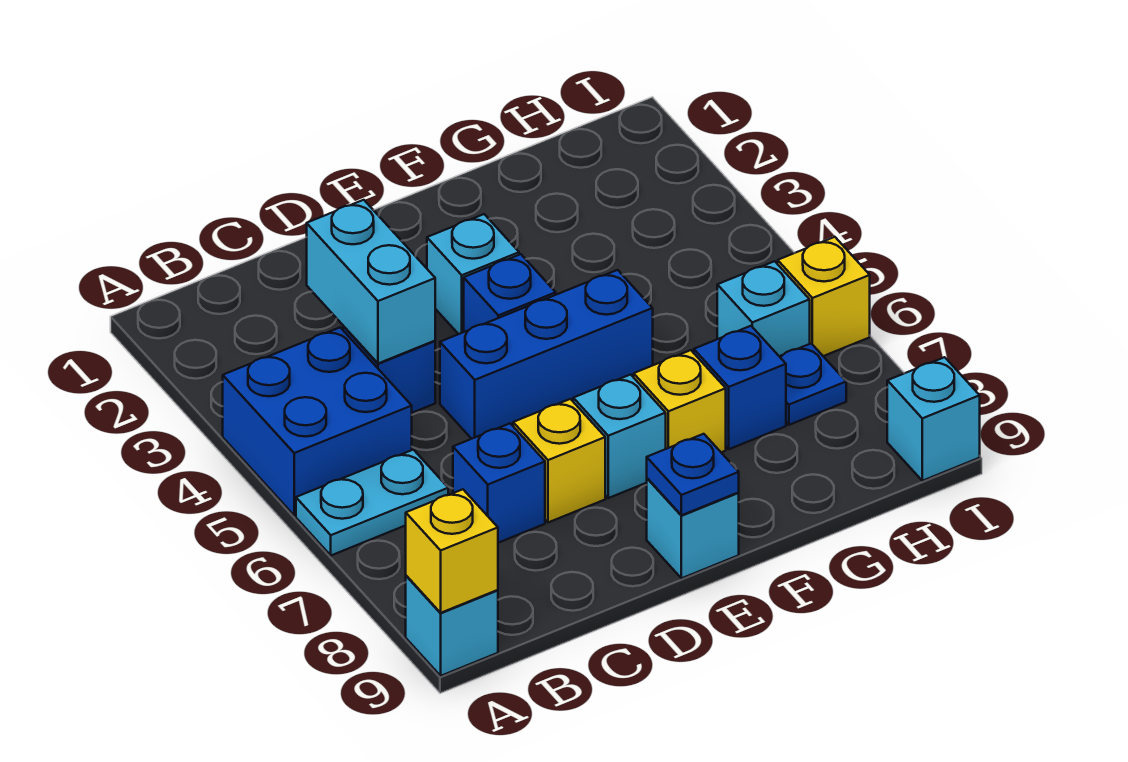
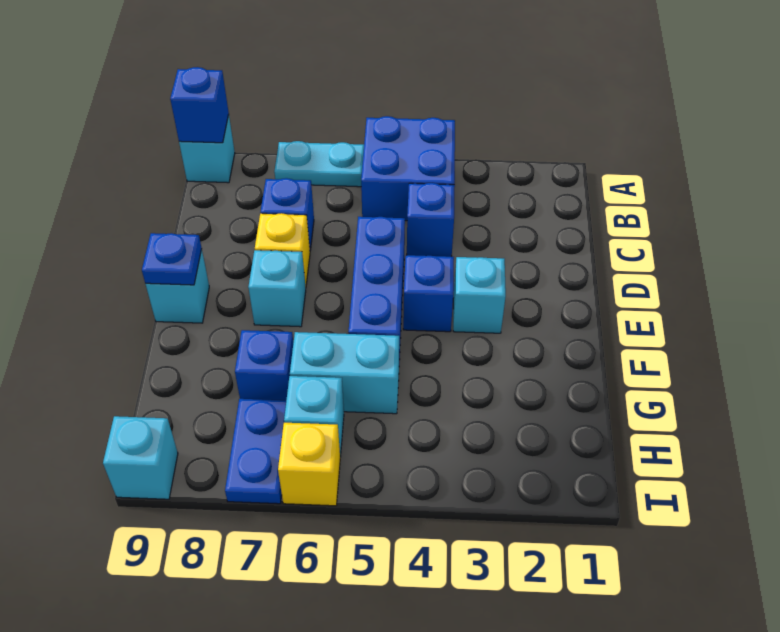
cyan 1x2 plate [296,450,448,555] -> cyan 1x2 plate turned to [274,141,364,187]
yellow 1x1 brick [406,489,498,613] -> blue 1x1 brick [170,67,229,143]
cyan 1x2 brick [307,200,435,363] -> cyan 1x2 brick moved to [290,332,399,414]
yellow 1x1 brick [634,350,726,452] -> none
blue 1x1 plate [779,343,846,425] -> blue 1x2 plate [225,399,286,504]

